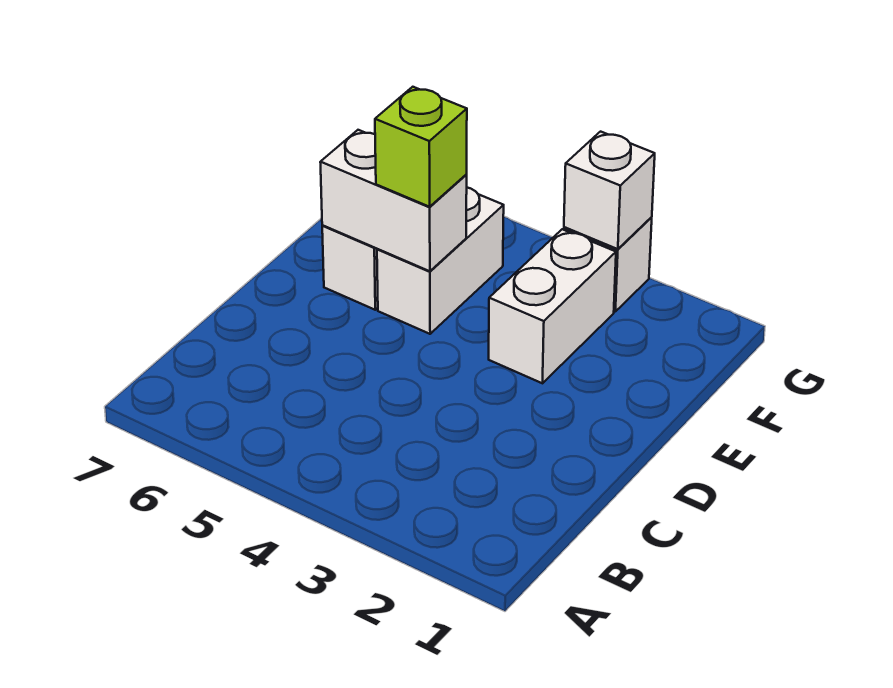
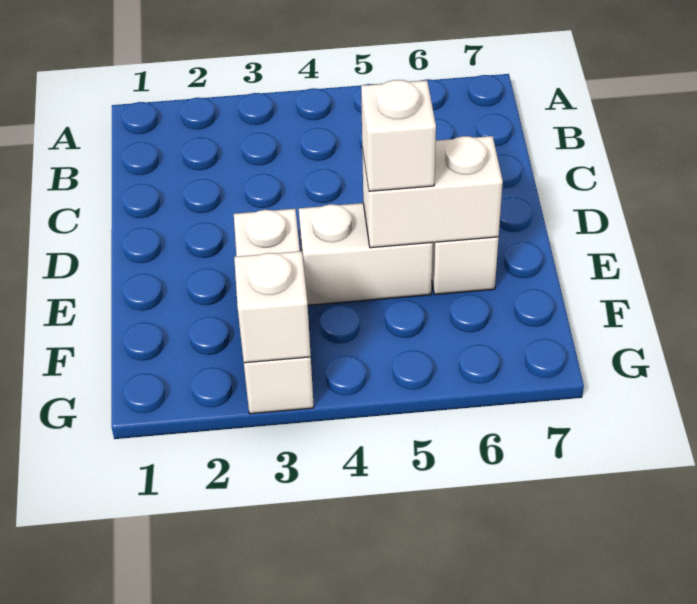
white 1x2 brick [377,188,504,334] -> white 1x2 brick turned to [299,203,433,305]
lime 1x1 brick [375,87,467,207] -> white 1x1 brick [361,80,436,191]

